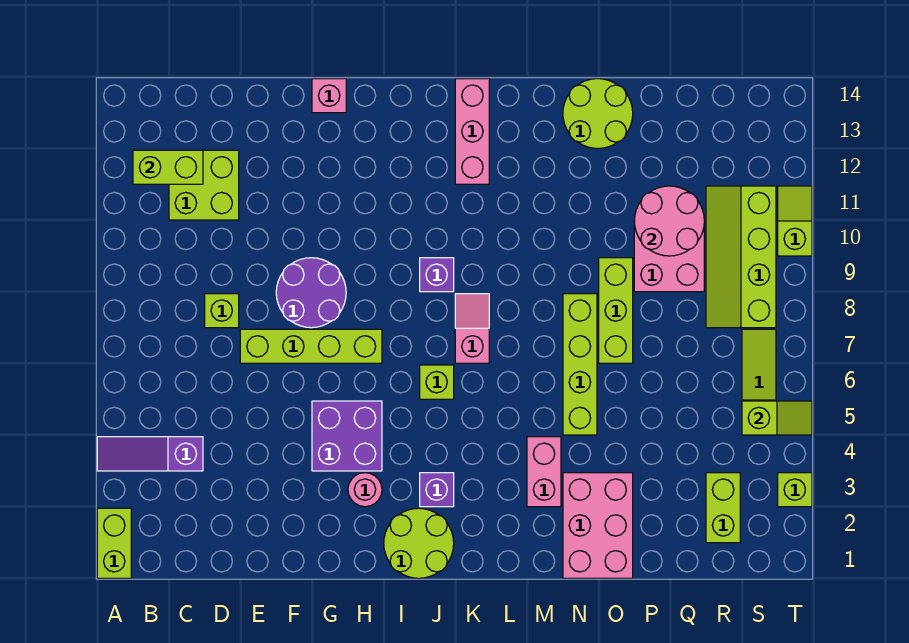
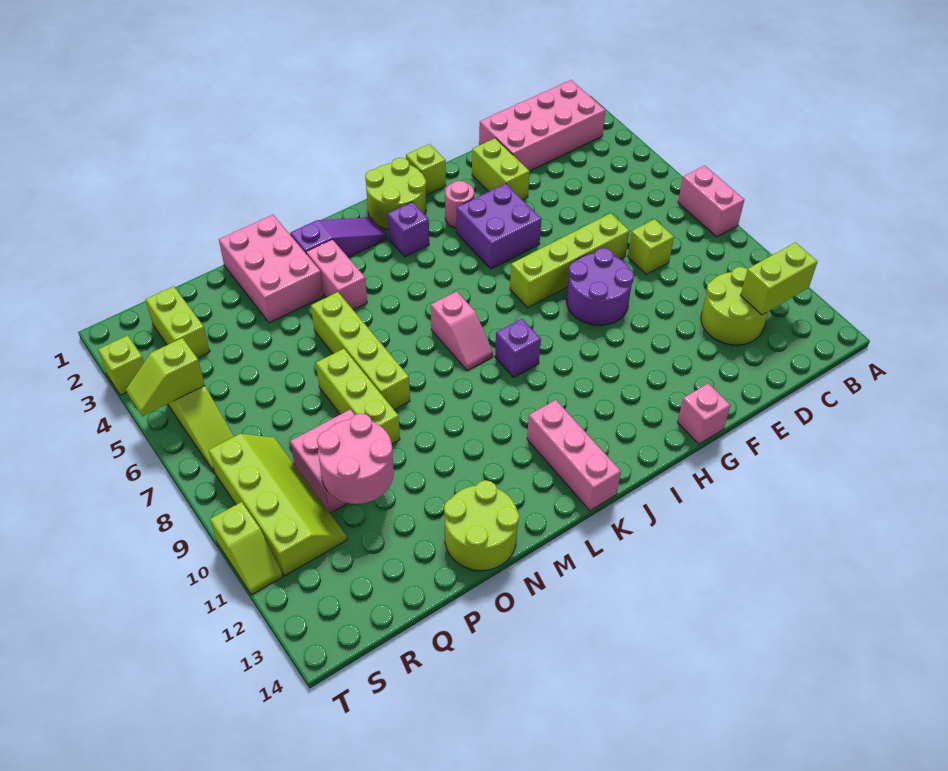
lime 1x2 brick [97,508,131,578] -> lime 1x2 brick moved to [472,138,530,200]
purple 1x3 slope [97,437,203,471] -> purple 1x3 slope moved to [290,217,387,258]
none -> pink 1x2 brick [678,166,744,237]
none -> pink 2x4 brick [479,80,606,171]
lime 2x2 brick [169,150,239,220] -> lime 2x2 round brick [701,267,768,345]
lime 1x1 brick [420,365,454,399] -> lime 1x1 brick moved to [406,144,446,195]

